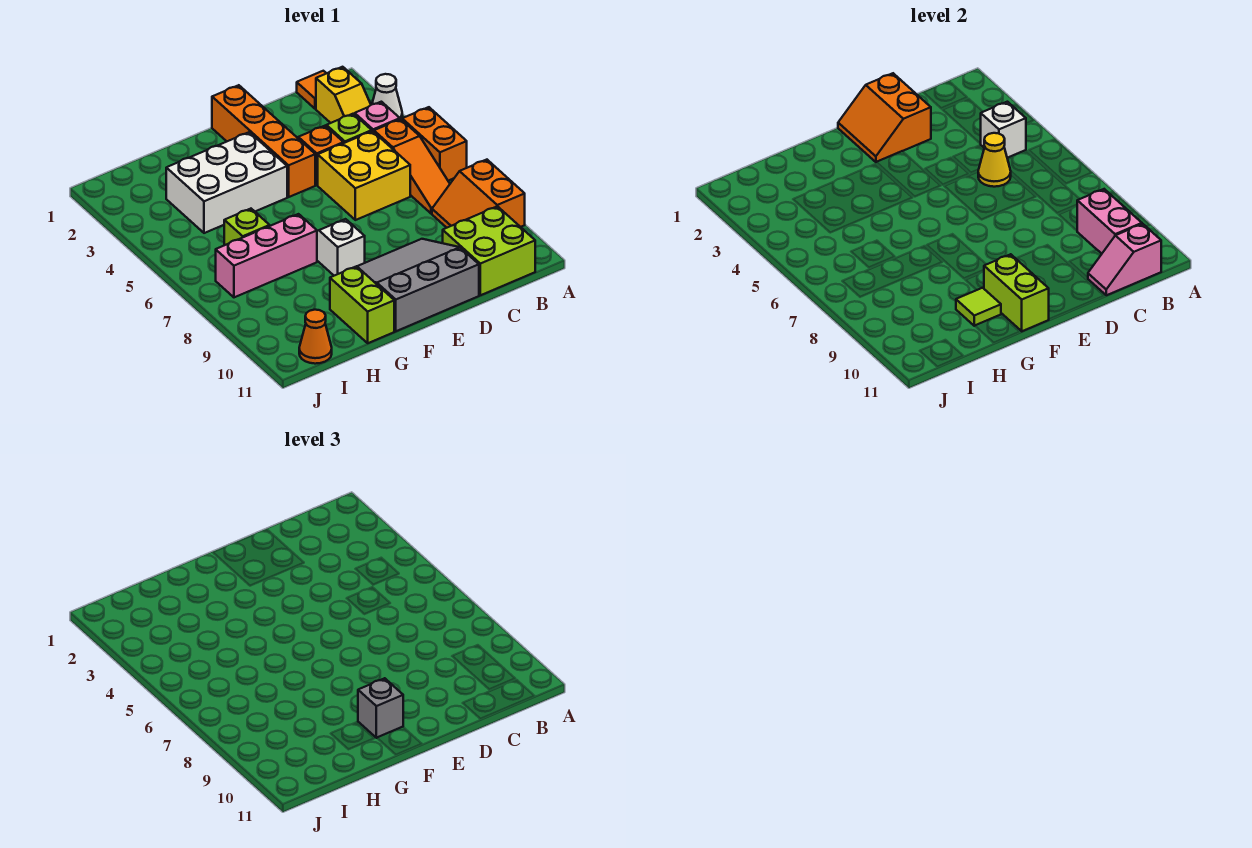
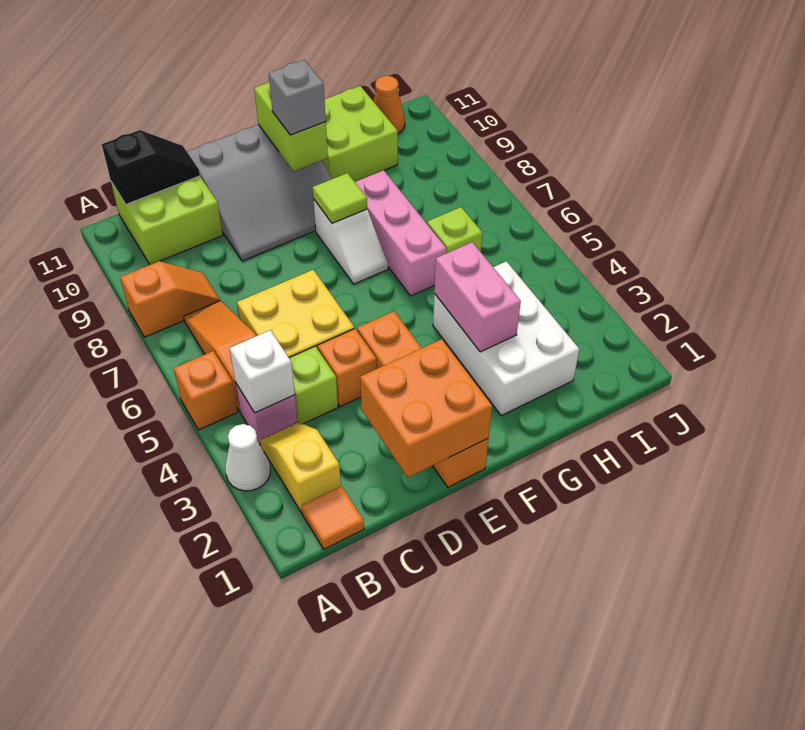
orange 1x2 brick [402,107,467,181] -> orange 1x1 brick [174,351,237,430]
orange 2x2 slope [432,160,525,228] -> orange 1x2 slope [120,261,220,337]
pink 1x2 brick [1077,189,1142,254] -> pink 1x2 brick moved to [434,242,521,352]
pink 1x2 slope [1088,224,1161,295] -> black 1x2 slope [102,130,200,204]
yellow 1x1 cone [978,133,1011,187] -> none
orange 2x2 slope [838,73,931,162] -> orange 2x2 brick [360,339,492,477]
white 2x3 brick [166,132,287,233] -> white 2x3 brick turned to [433,261,579,415]
pink 1x3 brick [216,214,317,297] -> pink 1x3 brick turned to [355,170,446,296]
lime 1x2 brick [330,266,394,343] -> lime 2x2 brick [323,86,398,182]
lime 1x1 tile [956,288,1001,326] -> lime 1x1 tile moved to [313,173,367,223]

